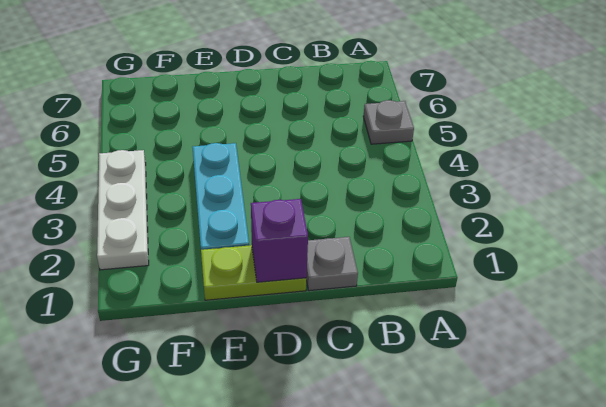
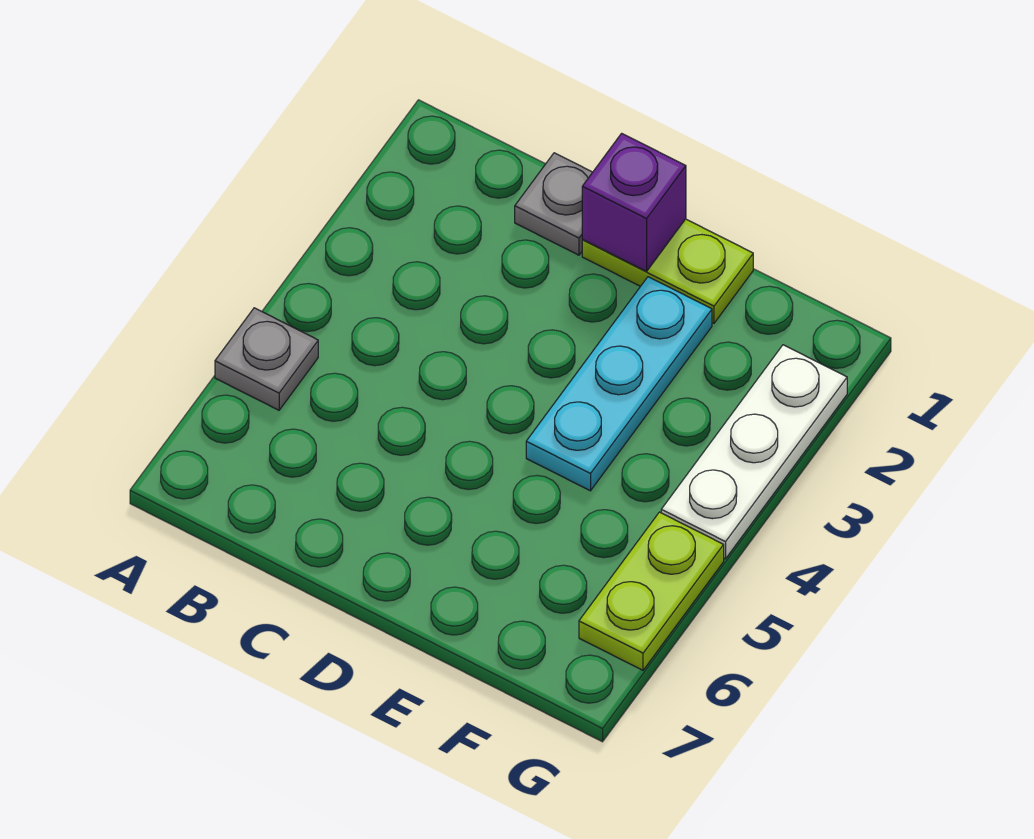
none -> lime 1x2 plate [579,512,724,670]

